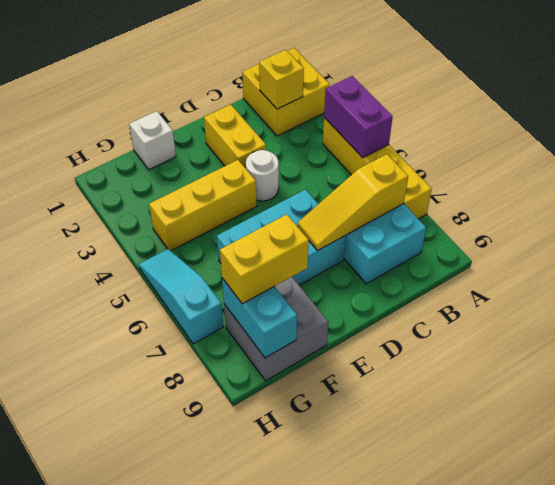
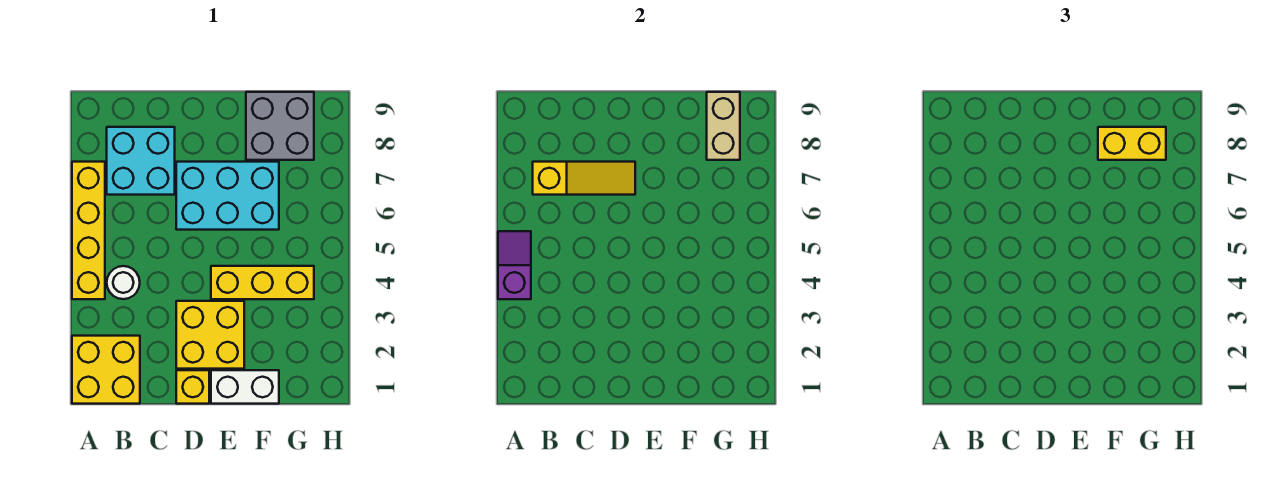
purple 1x2 brick [324,76,393,158] -> purple 1x2 slope [498,231,531,299]
yellow 1x1 brick [259,50,304,109] -> yellow 1x1 brick moved to [176,370,209,404]
yellow 1x2 brick [204,105,266,168] -> yellow 2x2 brick [176,301,244,369]
white 1x1 round brick [246,150,279,201] -> white 1x1 round brick moved to [107,266,140,299]
white 1x1 brick [129,111,176,170] -> white 1x2 brick [211,370,279,404]
cyan 1x2 brick [222,278,297,358] -> tan 1x2 brick [707,92,740,160]
cyan 1x3 slope [139,249,223,344] -> none

